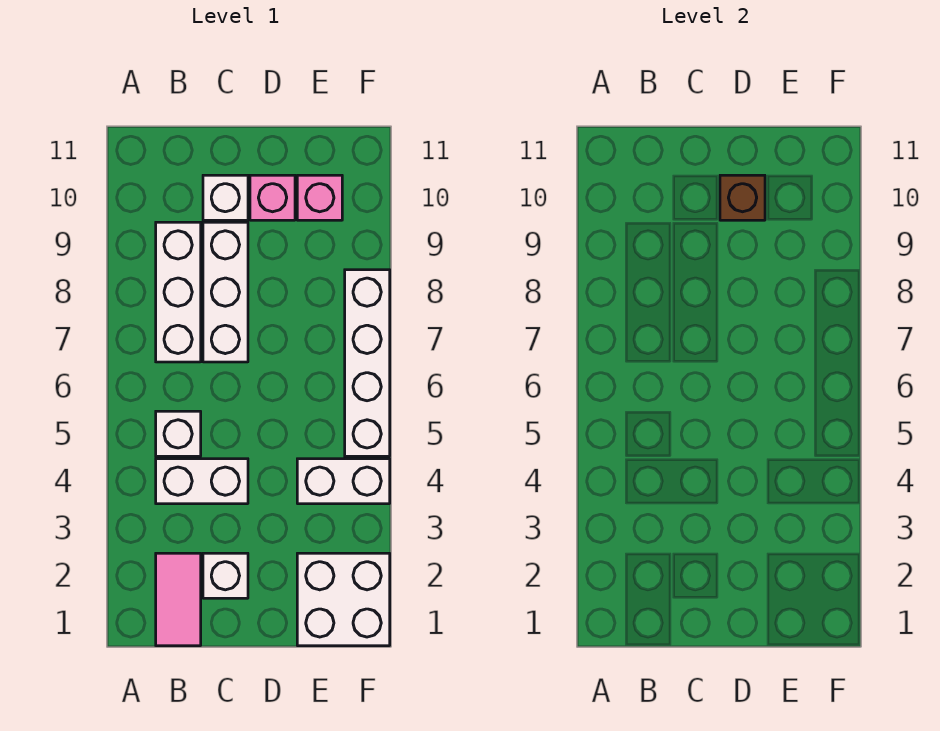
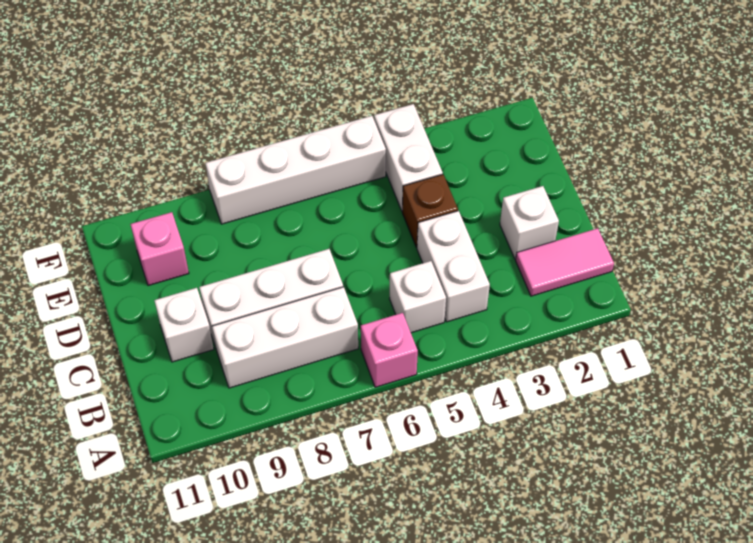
pink 1x1 brick [250,175,295,220] -> pink 1x1 brick moved to [361,313,418,387]
brown 1x1 brick [720,175,765,220] -> brown 1x1 brick moved to [402,174,458,247]
white 2x2 brick [297,553,390,646] -> none

